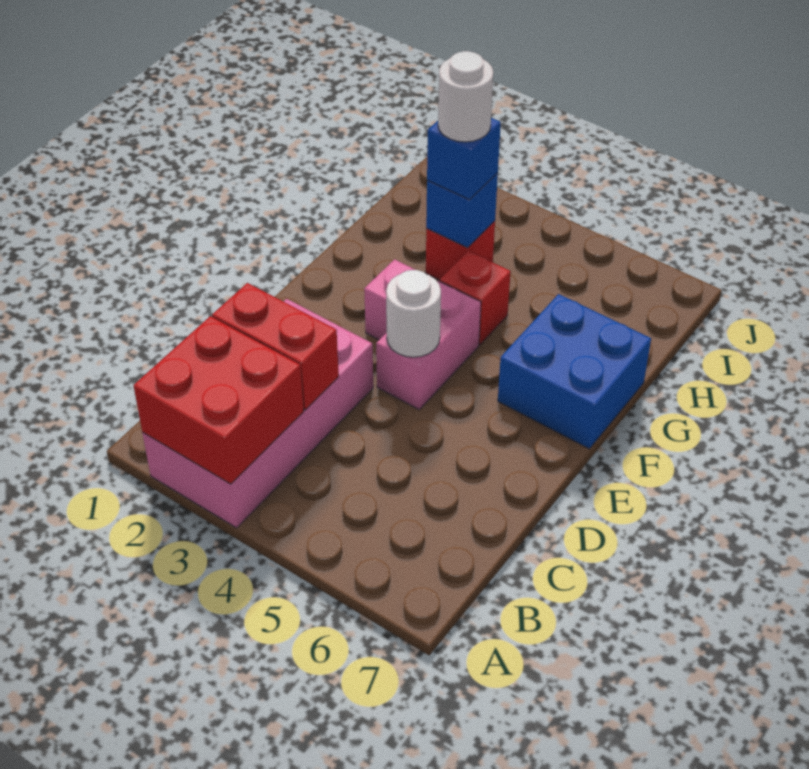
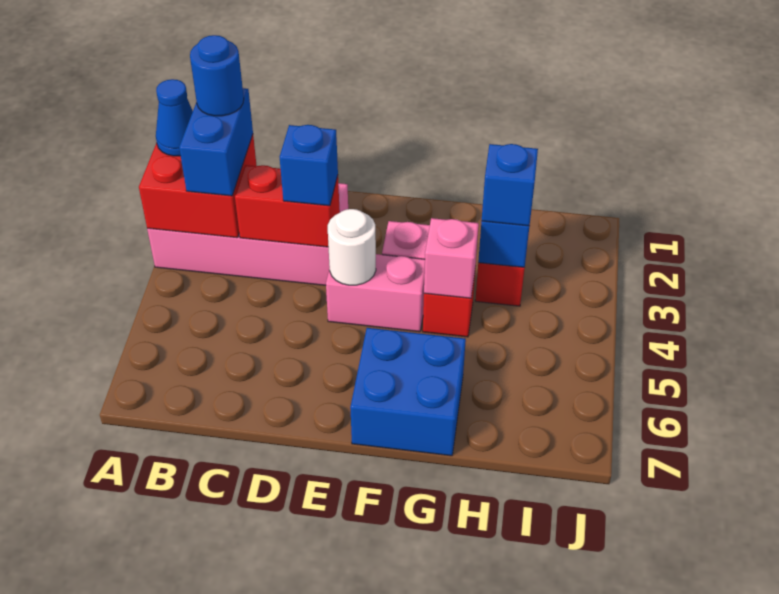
none -> blue 1x1 cone [156,79,193,156]
none -> blue 1x2 brick [179,88,253,196]
none -> blue 1x1 round brick [190,35,244,116]
red 1x2 brick [212,283,339,410] -> red 1x2 brick turned to [235,165,340,247]
none -> blue 1x1 brick [280,125,338,206]
none -> pink 1x1 brick [424,218,479,298]
white 1x1 round brick [438,51,493,142] -> none

